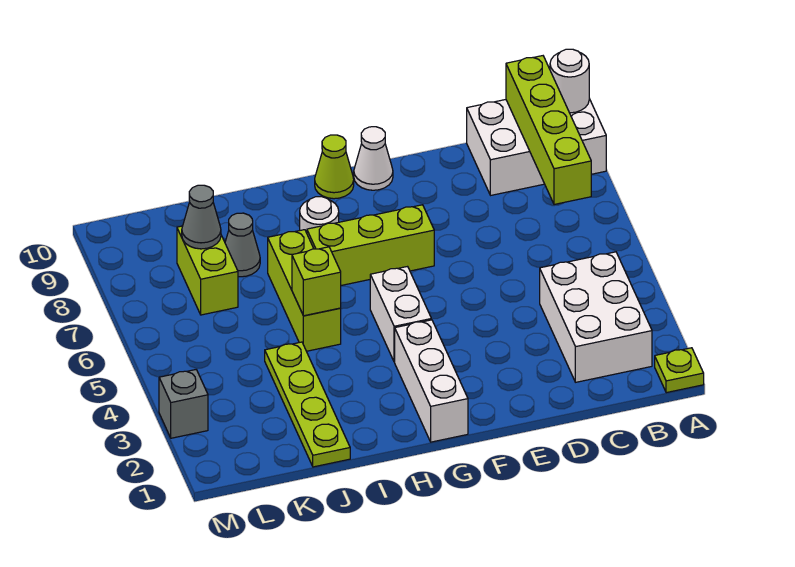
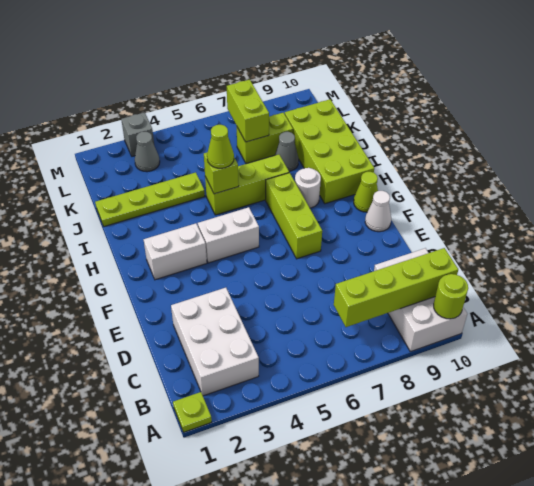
white 1x1 round brick [550,49,589,113] -> lime 1x1 round brick [434,274,468,319]
white 2x3 brick [540,252,652,382] -> white 2x3 brick turned to [171,288,259,396]
white 1x3 brick [395,320,468,442] -> white 1x2 brick [143,223,207,280]
none -> lime 2x4 brick [285,100,374,204]
none -> lime 1x1 cone [207,125,234,168]
none -> lime 1x2 brick [227,80,269,142]
grey 1x1 cone [182,185,221,249] -> grey 1x1 cone moved to [135,132,160,172]

